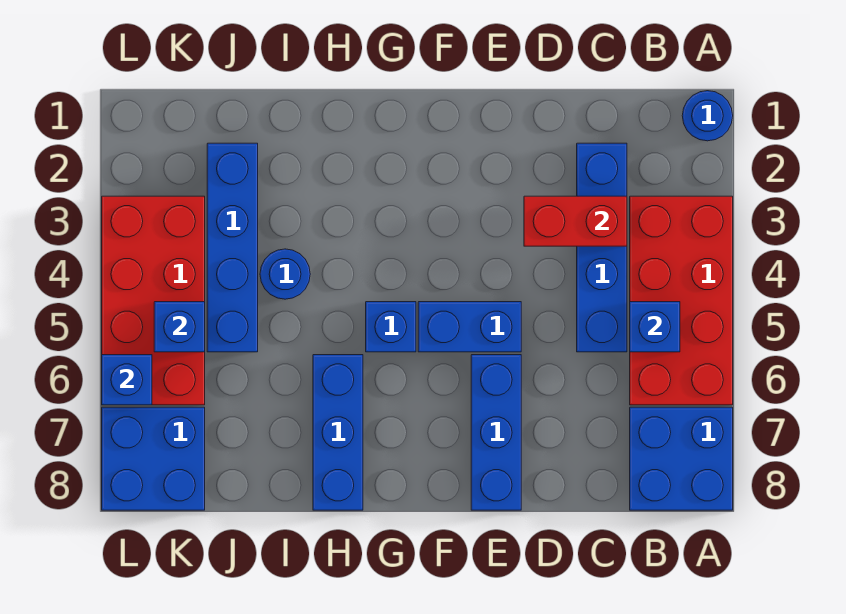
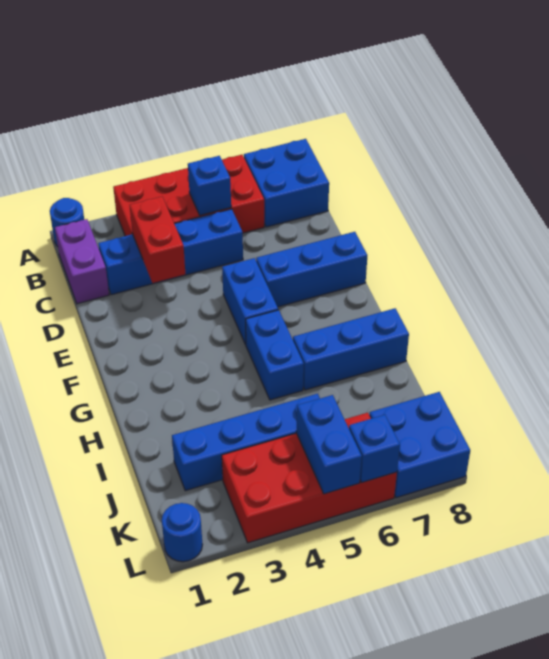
none -> purple 1x2 brick [55,219,109,304]
blue 1x1 brick [366,302,416,352] -> blue 1x2 brick [246,310,304,400]
blue 1x1 round brick [260,249,310,299] -> blue 1x1 round brick moved to [162,503,202,562]
blue 1x1 brick [154,302,205,352] -> blue 1x2 brick [296,395,362,494]

